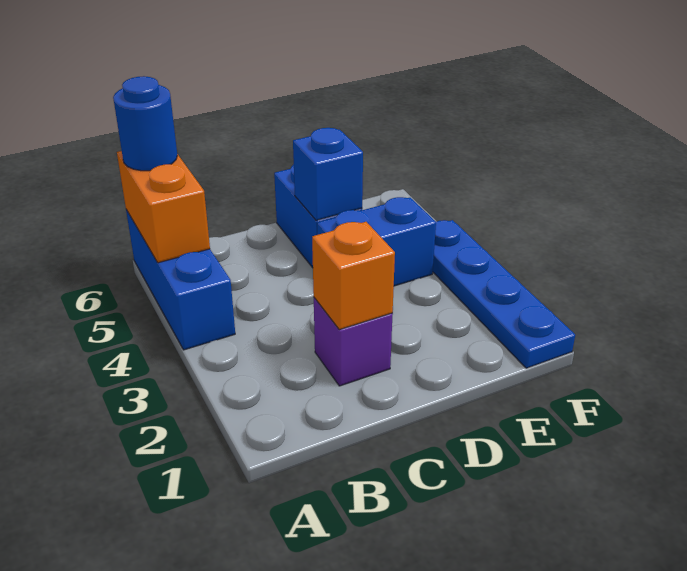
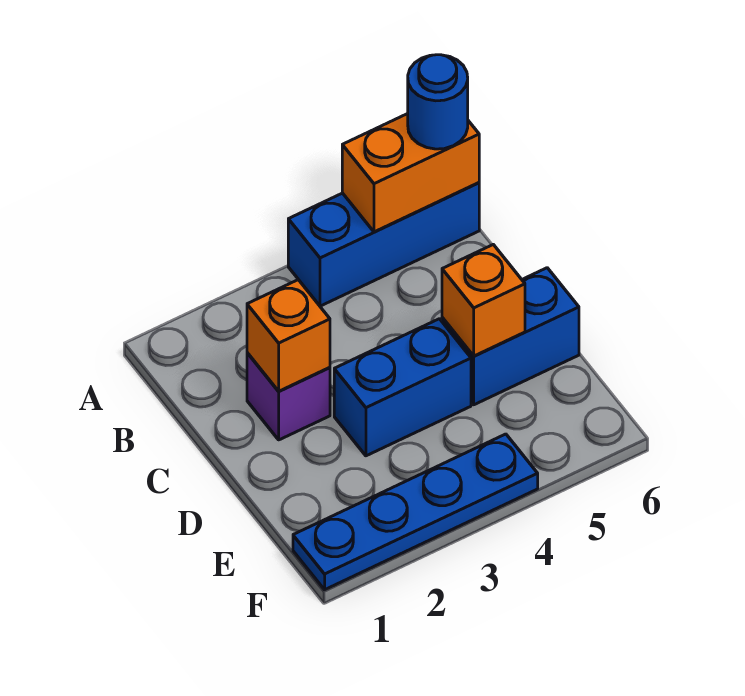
blue 1x2 brick [317,197,436,286] -> blue 1x2 brick turned to [334,319,471,456]
blue 1x1 brick [293,128,363,220] -> orange 1x1 brick [442,245,525,356]

